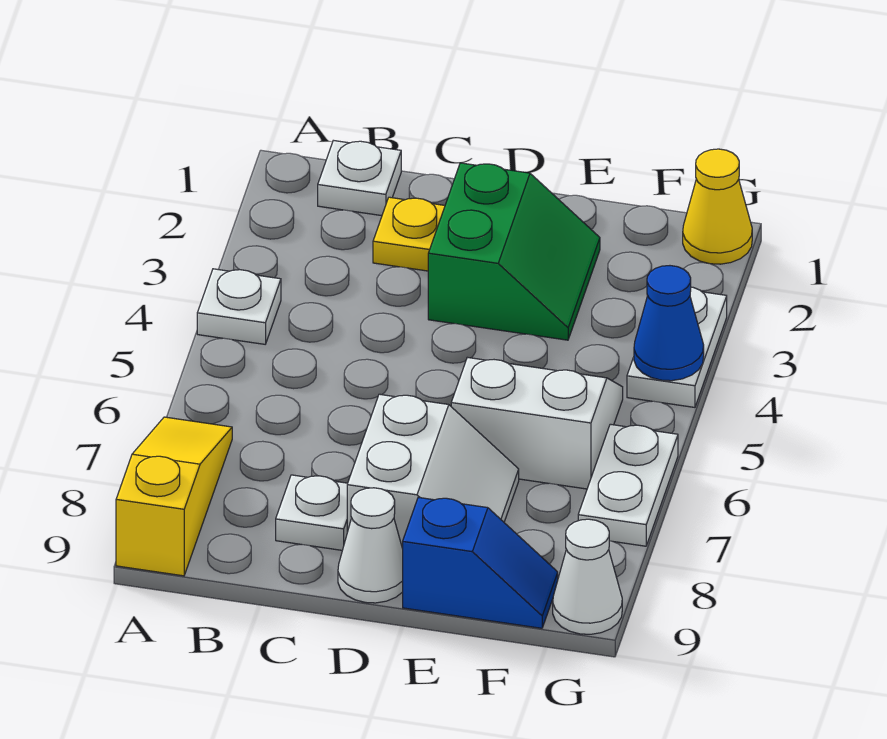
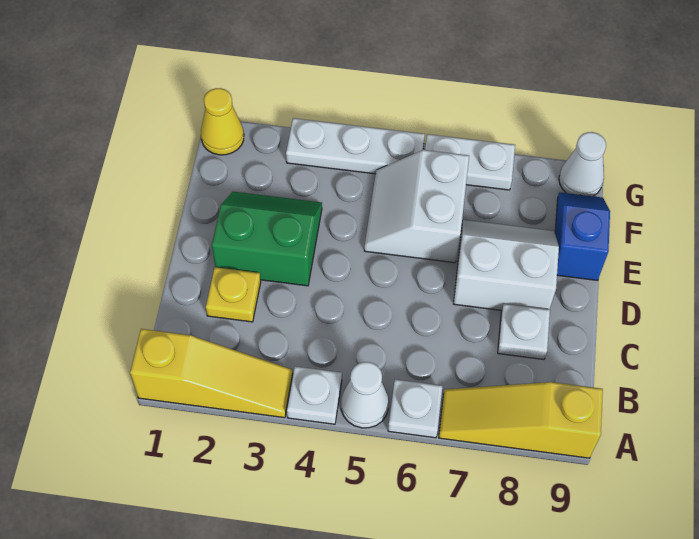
none -> yellow 1x3 slope [130,329,293,418]
white 1x1 plate [318,140,401,216] -> white 1x1 plate moved to [388,380,442,438]
white 1x1 cone [338,488,403,603] -> white 1x1 cone moved to [341,362,389,428]
white 1x2 plate [627,287,727,407] -> white 1x3 plate [286,118,425,174]
blue 1x1 cone [634,266,704,381] -> none

